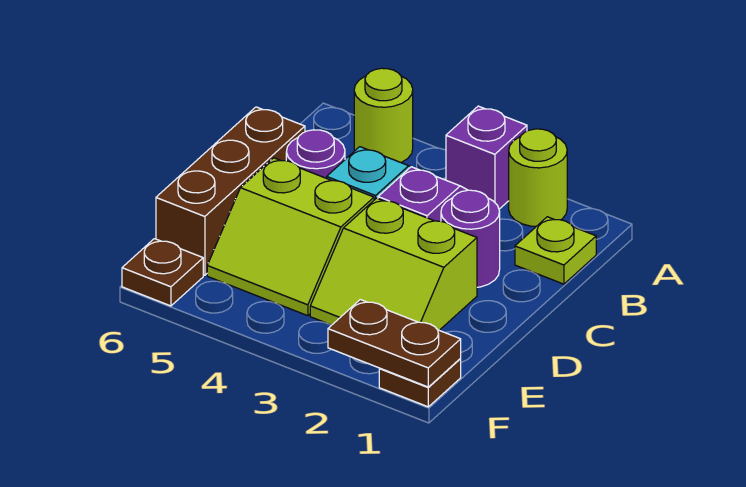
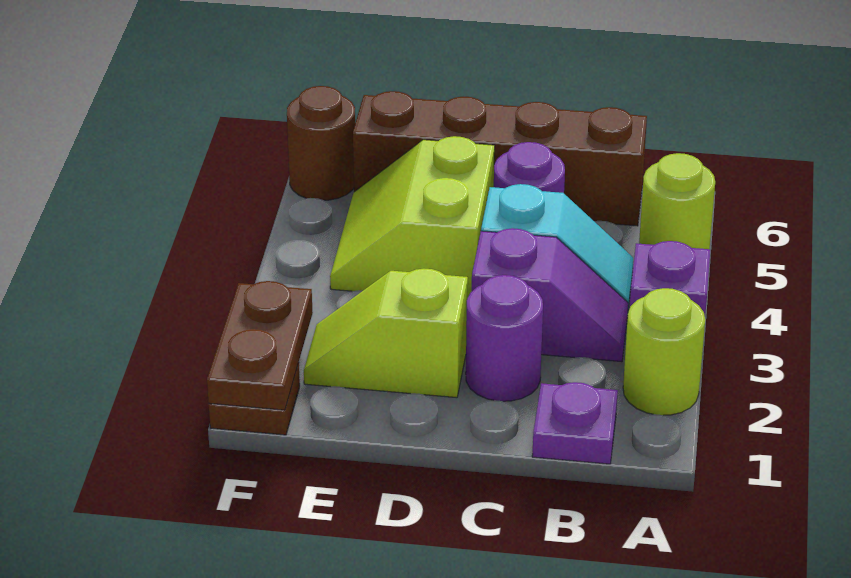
lime 1x1 plate [515,217,596,284] -> purple 1x1 plate [532,382,618,464]
brown 1x3 brick [156,107,305,275] -> brown 1x4 brick [353,91,647,226]
lime 2x2 slope [310,198,477,330] -> lime 1x2 slope [304,269,468,398]
brown 1x1 plate [122,239,203,306] -> brown 1x1 round brick [287,86,355,200]

